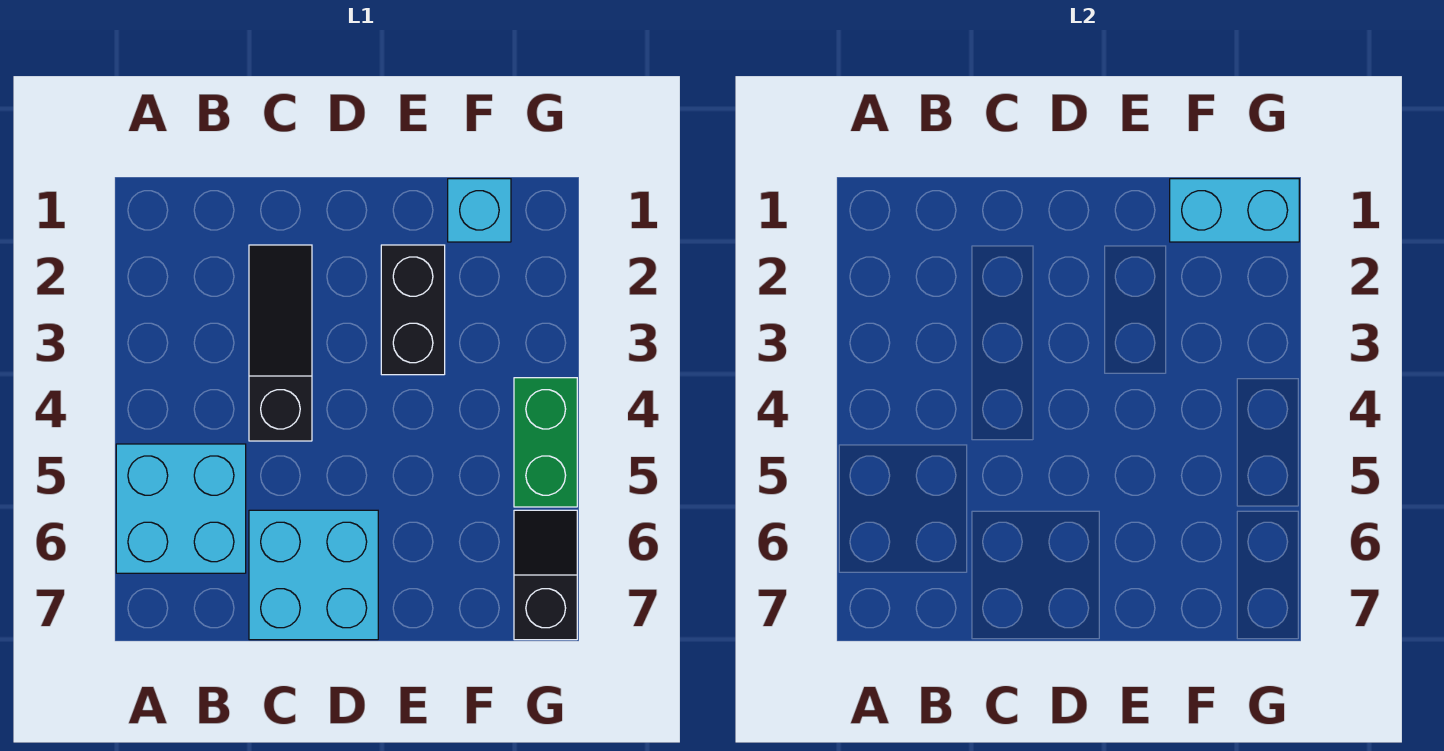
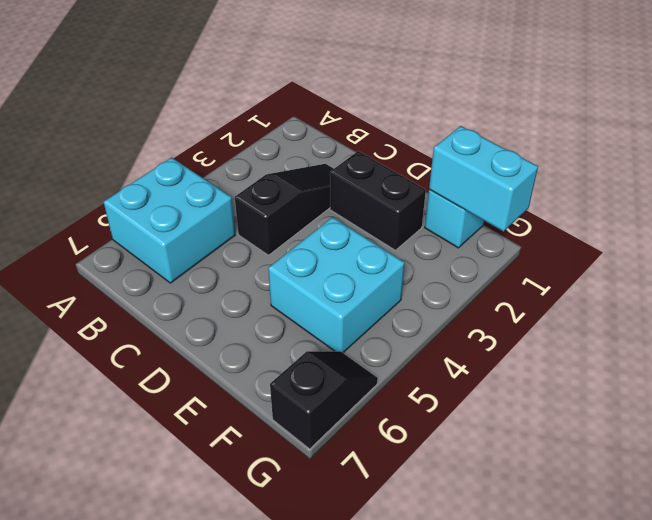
cyan 2x2 brick [249,510,378,640] -> cyan 2x2 brick moved to [268,217,405,353]
black 1x2 brick [381,245,445,375] -> black 1x2 brick turned to [330,151,426,250]
green 1x2 brick [514,378,577,507] -> none

